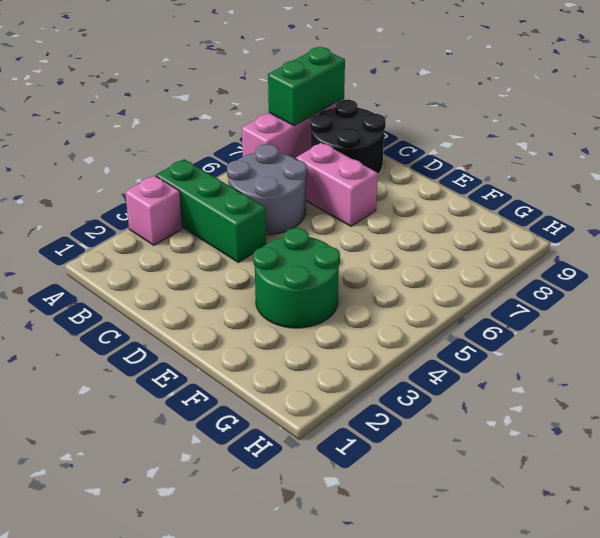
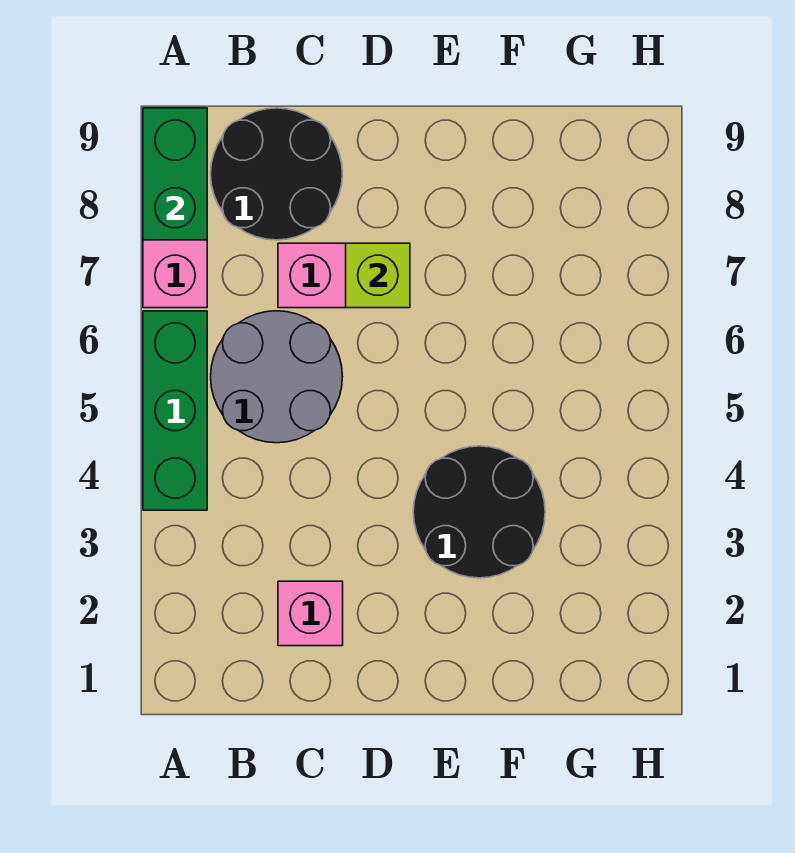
pink 1x1 brick [125,175,182,245] -> pink 1x1 brick moved to [278,581,343,646]
green 1x3 brick [156,159,266,262] -> green 1x3 brick turned to [143,311,207,510]
none -> lime 1x1 brick [346,243,410,308]
green 2x2 round brick [253,228,340,328] -> black 2x2 round brick [413,446,545,578]

